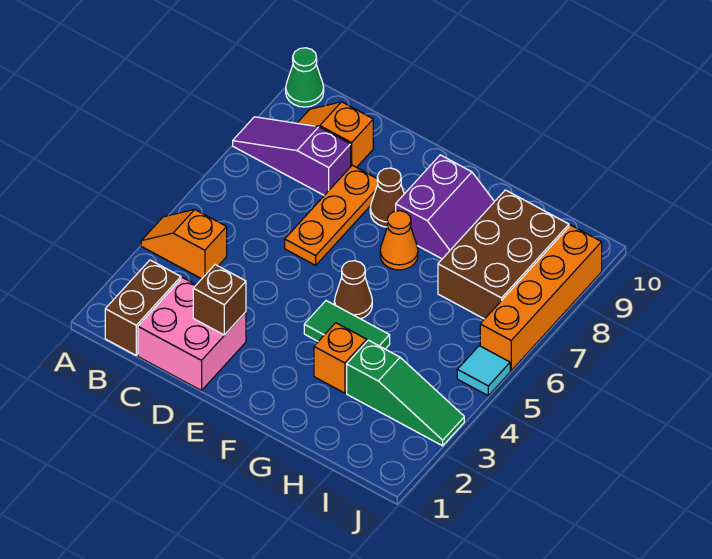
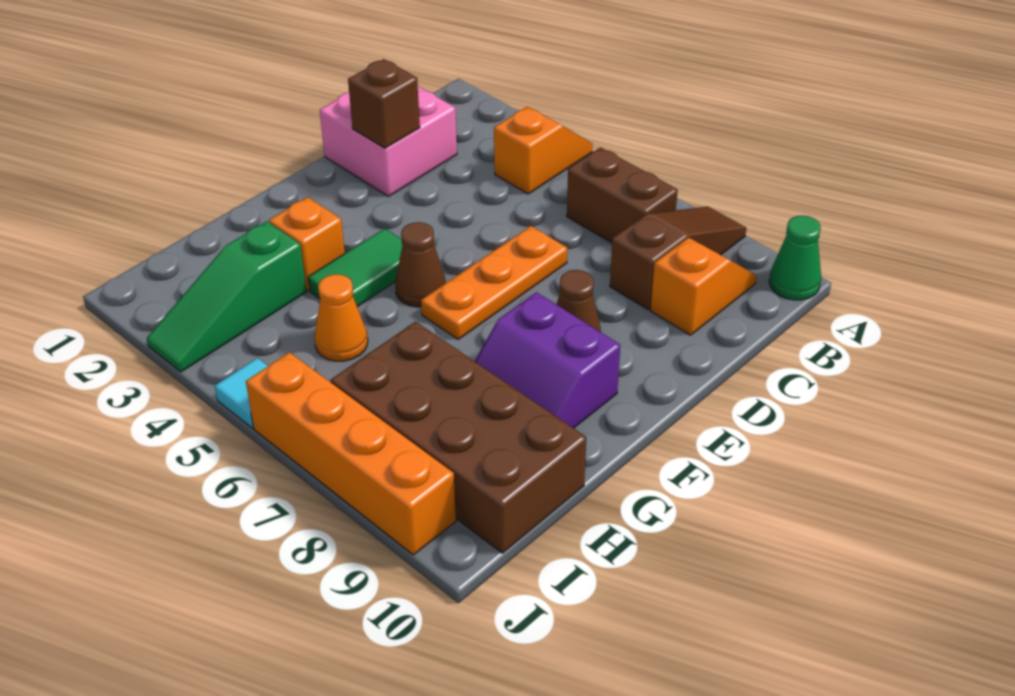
purple 1x3 slope [233,117,351,195] -> brown 1x3 slope [610,207,746,310]
brown 1x2 brick [105,260,181,355] -> brown 1x2 brick moved to [567,148,678,243]
orange 1x3 plate [285,165,378,265] -> orange 1x3 plate turned to [421,226,567,339]
orange 1x1 cone [380,211,418,270] -> orange 1x1 cone moved to [315,274,368,361]
brown 2x3 brick [438,190,569,319] -> brown 2x4 brick [331,322,586,553]

